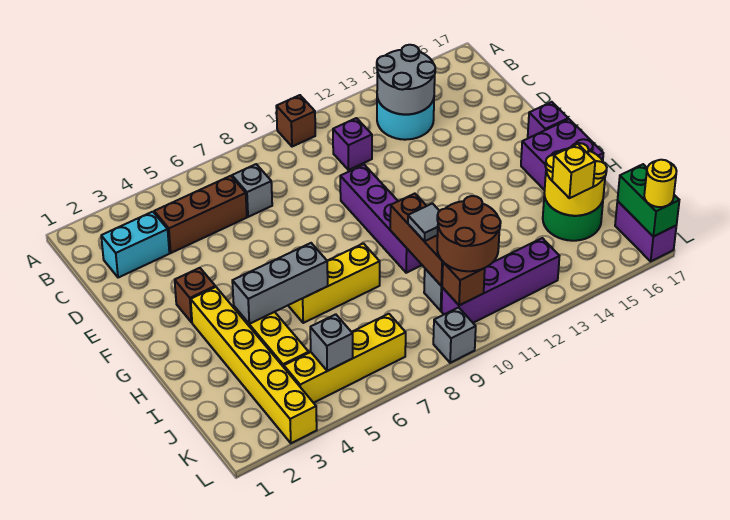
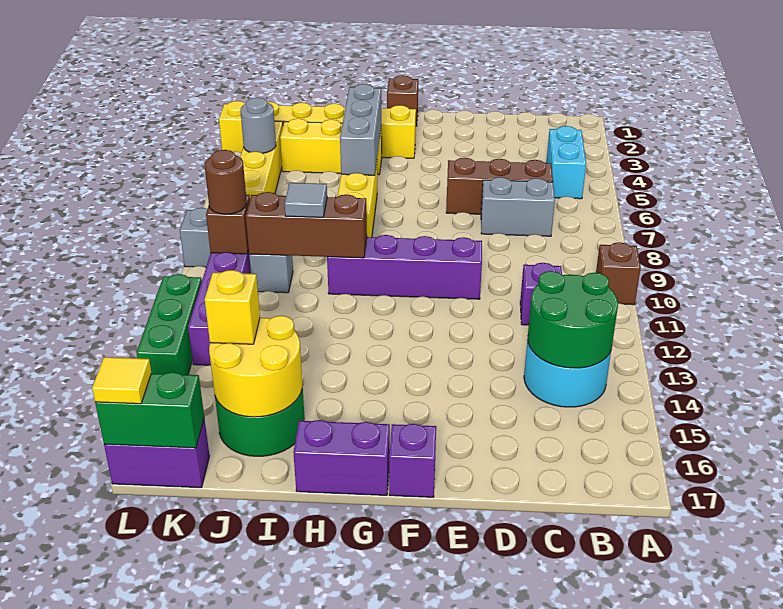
grey 2x2 round brick [377,45,435,114] -> green 2x2 round brick [528,271,618,368]
cyan 1x2 brick [101,212,169,278] -> cyan 1x2 brick moved to [546,126,586,199]
brown 1x3 brick [154,176,247,253] -> brown 1x3 brick turned to [446,158,553,214]
grey 1x1 brick [232,164,272,217] -> grey 1x2 brick [481,177,555,236]
brown 1x1 brick [175,268,215,322] -> brown 1x1 brick moved to [387,75,418,126]
purple 2x2 brick [521,119,603,190] -> purple 1x2 brick [293,420,390,495]
brown 2x2 round brick [437,196,501,271] -> brown 1x1 round brick [205,150,247,214]
grey 1x1 brick [310,314,353,371] -> grey 1x1 round brick [241,98,276,153]
none -> green 1x3 brick [137,274,202,375]
yellow 1x1 round brick [644,160,677,207] -> yellow 1x1 tile [92,357,151,404]

